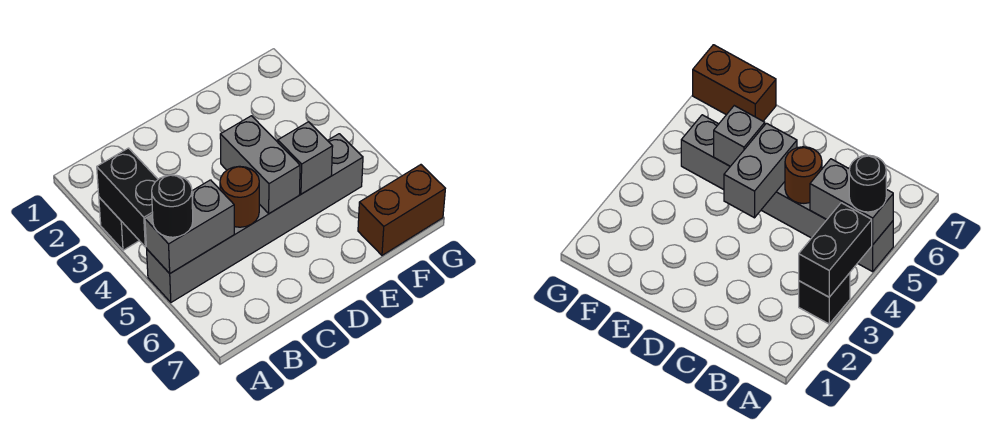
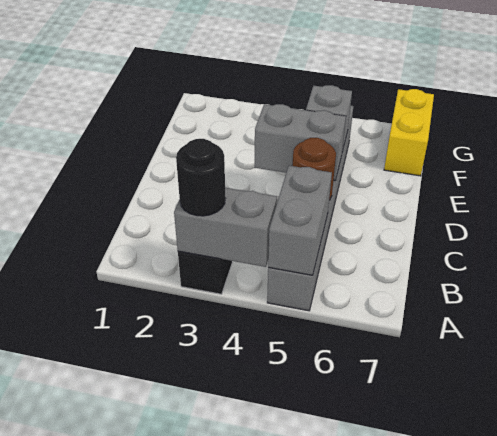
black 1x2 brick [97,148,158,247] -> grey 1x2 brick [174,188,277,267]
black 1x1 round brick [152,175,193,237] -> black 1x1 round brick moved to [176,139,226,216]
brown 1x2 brick [358,165,445,255] -> yellow 1x2 brick [384,89,434,176]

